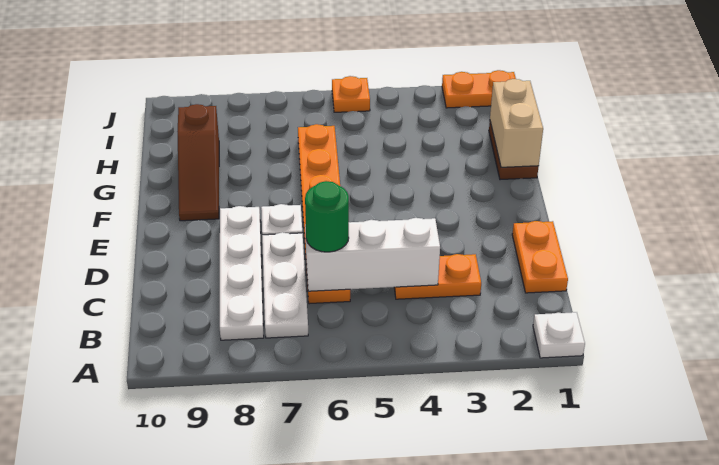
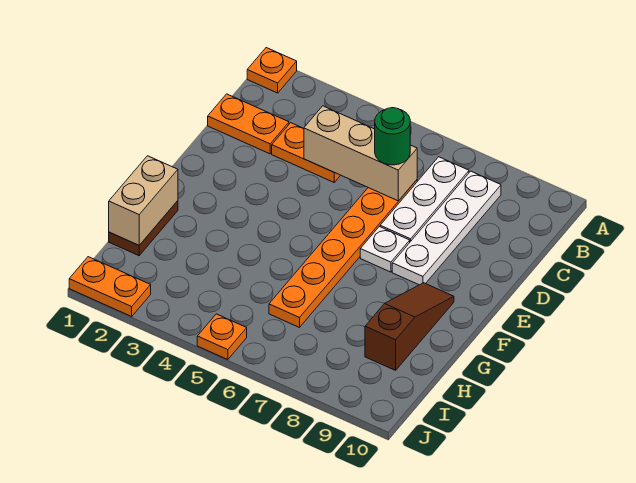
white 1x1 plate [533,312,585,358] -> orange 1x1 plate [247,48,297,93]
orange 1x2 plate [512,221,568,293] -> orange 1x2 plate turned to [208,94,289,154]
white 1x3 brick [305,218,440,291] -> tan 1x3 brick [304,106,417,201]

